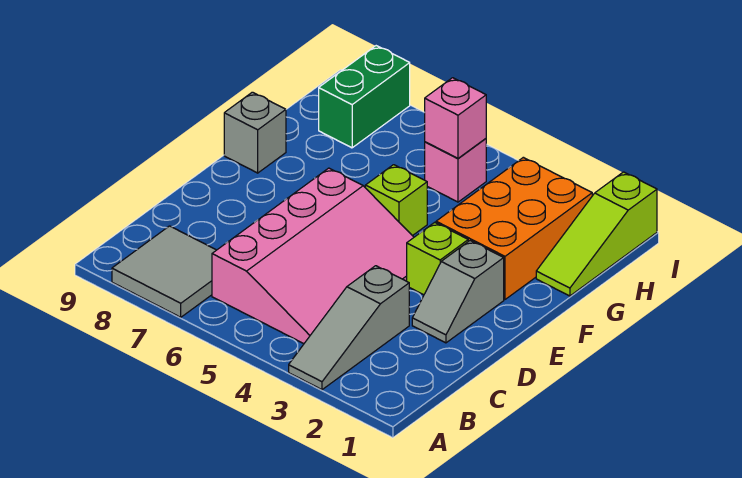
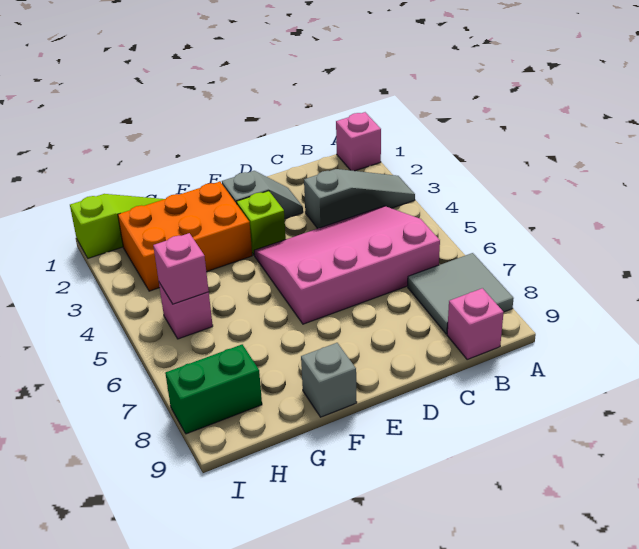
none -> pink 1x1 brick [336,112,381,171]
none -> pink 1x1 brick [447,288,504,360]
lime 1x1 brick [365,165,427,236] -> none

